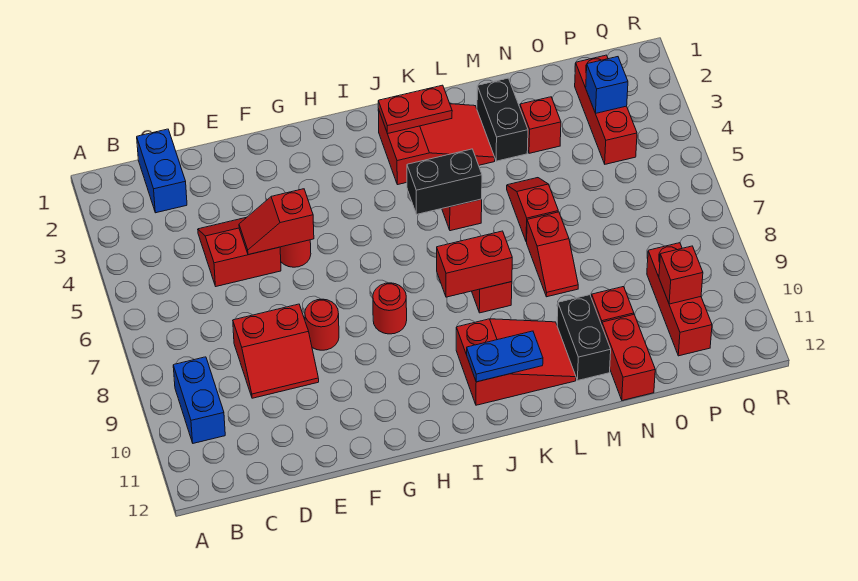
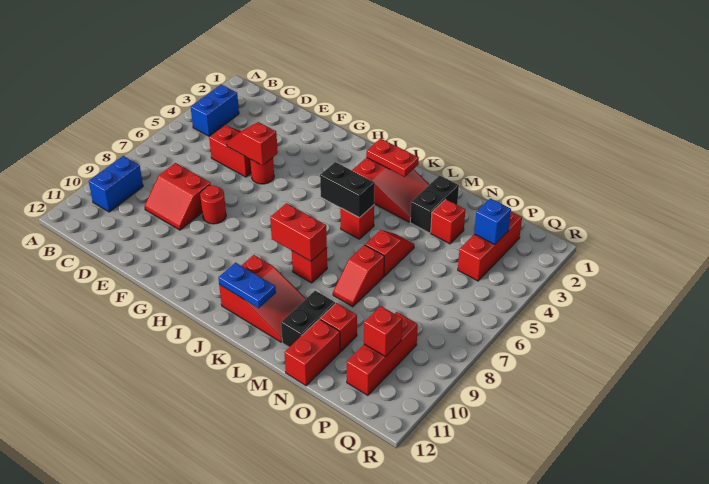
blue 1x2 brick [137,129,187,213] -> blue 1x2 brick moved to [191,85,239,136]
red 1x1 round brick [373,283,407,334] -> none

